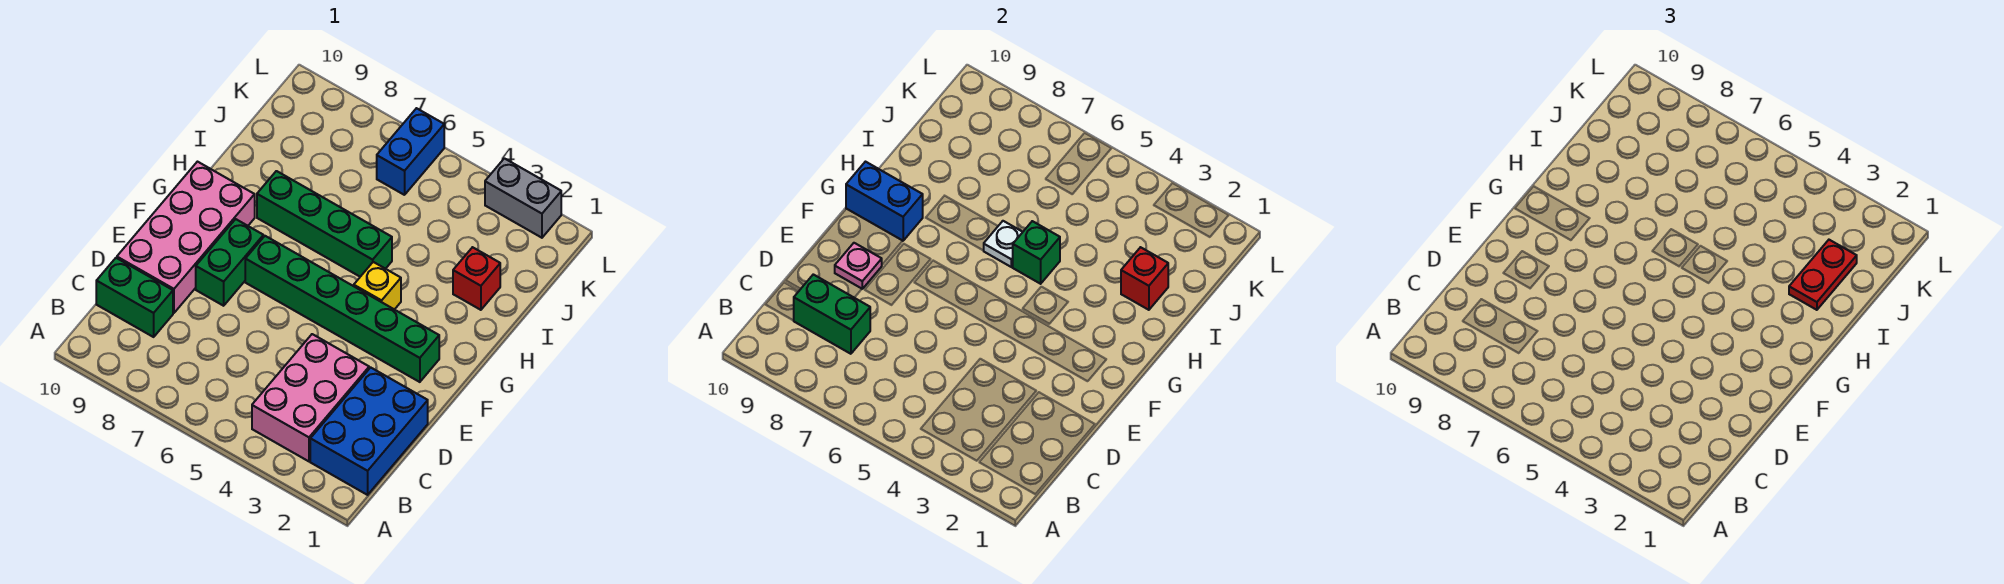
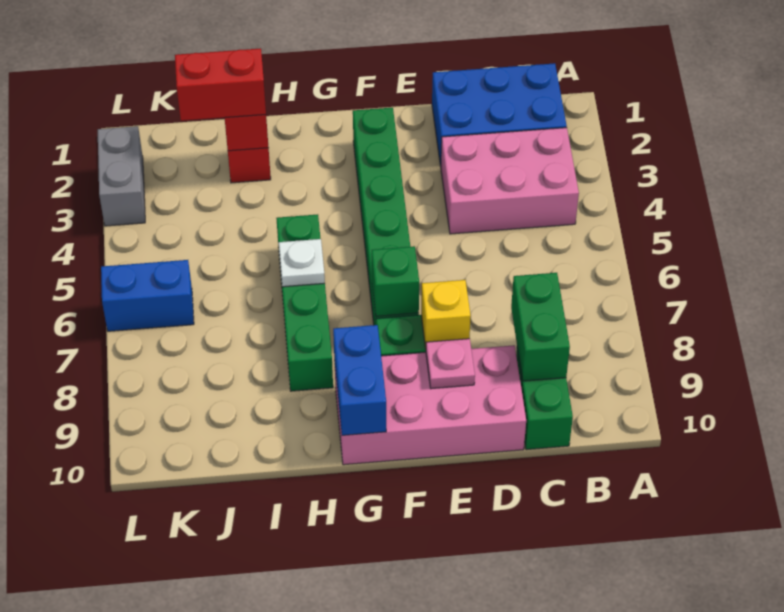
yellow 1x1 brick [354,262,401,310] -> yellow 1x1 brick moved to [421,280,471,349]
green 1x1 brick [1013,221,1060,284] -> green 1x1 brick moved to [372,246,419,316]
red 1x2 plate [1789,240,1857,310] -> red 1x2 brick [175,48,266,121]

